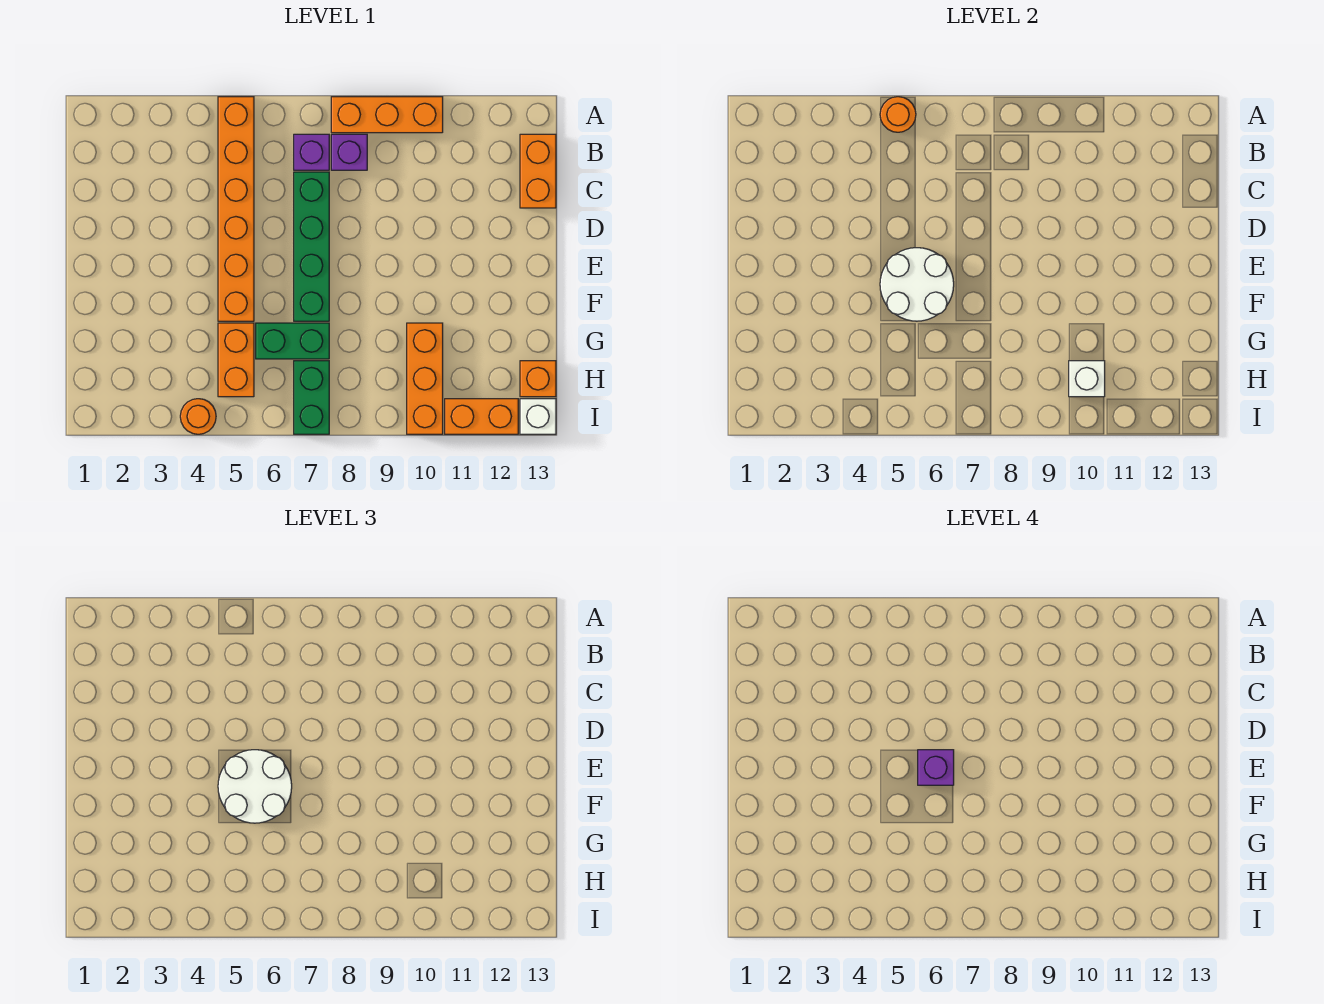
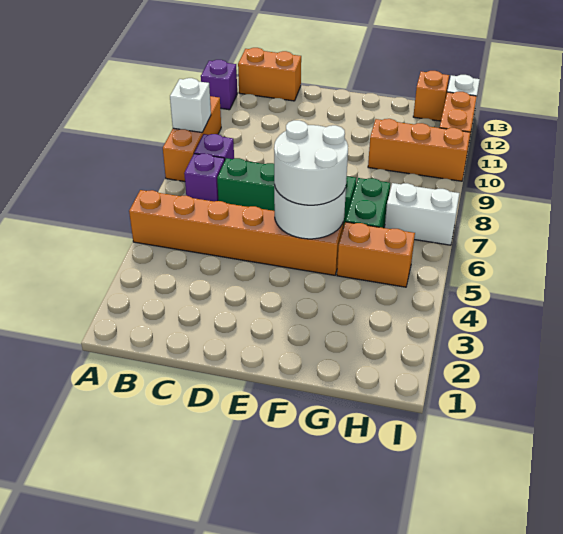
orange 1x1 round brick [880,97,916,132] -> none
purple 1x1 brick [918,750,954,785] -> purple 1x1 brick moved to [201,60,237,110]
green 1x2 brick [294,361,329,434] -> white 1x2 brick [385,183,459,245]
white 1x1 brick [1069,361,1105,397] -> white 1x1 brick moved to [170,78,211,132]
orange 1x1 round brick [180,399,216,434] -> none

